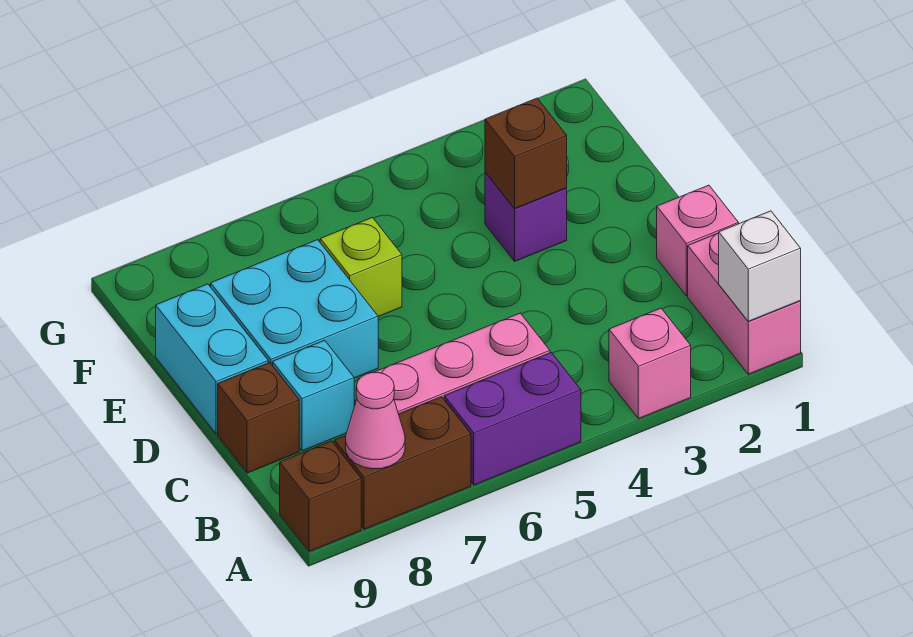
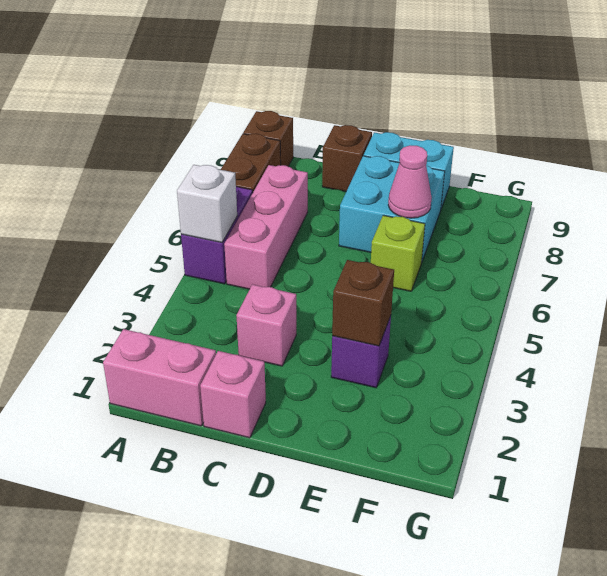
white 1x1 brick [719,211,801,321] -> white 1x1 brick moved to [177,165,237,242]
pink 1x1 brick [609,308,691,419] -> pink 1x1 brick moved to [236,284,296,366]
pink 1x1 cone [346,373,405,469] -> pink 1x1 cone moved to [388,146,432,218]
cyan 1x1 brick [273,340,354,451] -> none

